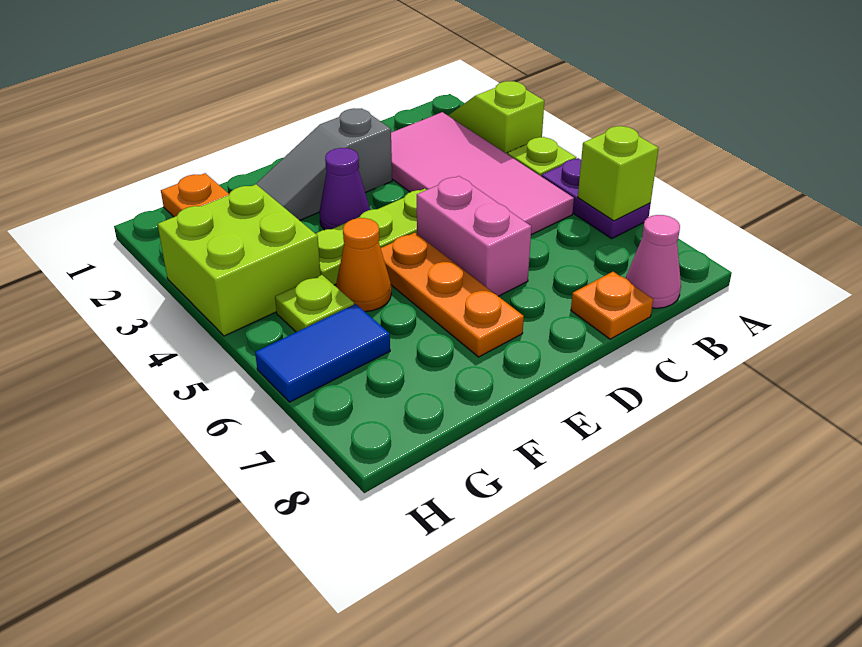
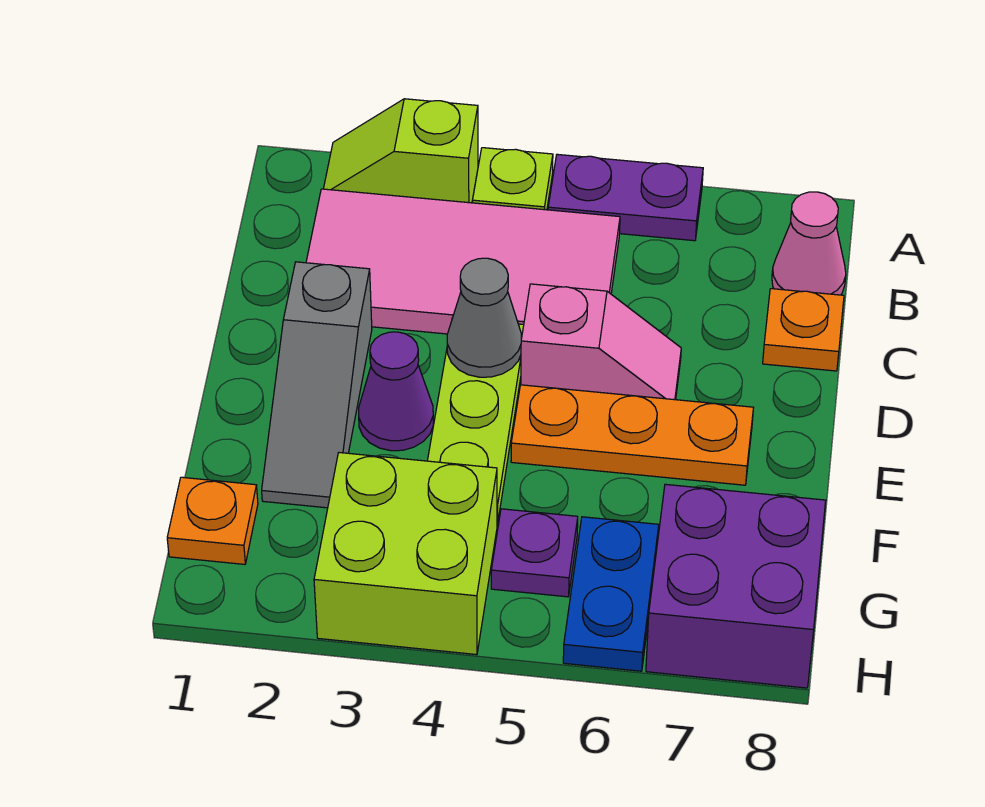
lime 1x1 brick [578,126,659,221] -> none
none -> grey 1x1 cone [447,258,522,377]
pink 1x2 brick [417,176,532,296] -> pink 1x2 slope [521,284,681,400]
orange 1x1 cone [336,218,391,312] -> none
lime 1x1 plate [275,275,354,332] -> purple 1x1 plate [491,509,578,597]
blue 1x2 tile [255,304,390,402] -> blue 1x2 plate [563,517,659,671]
none -> purple 2x2 brick [646,484,826,688]

